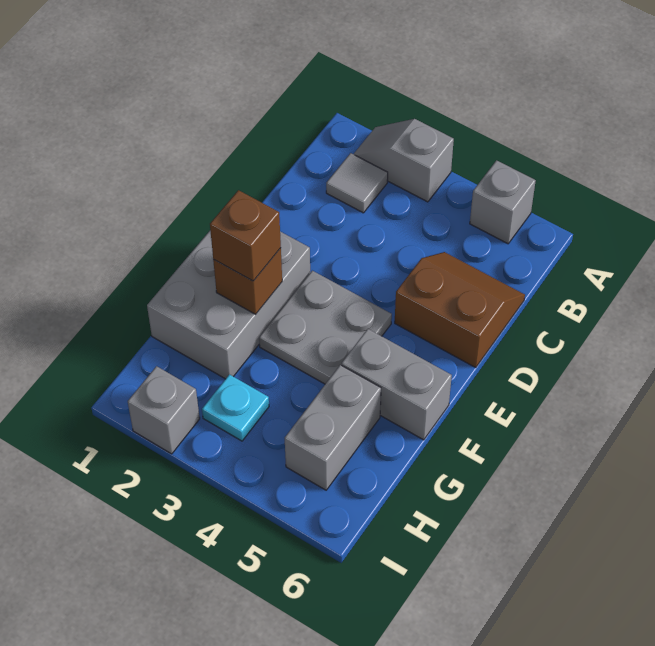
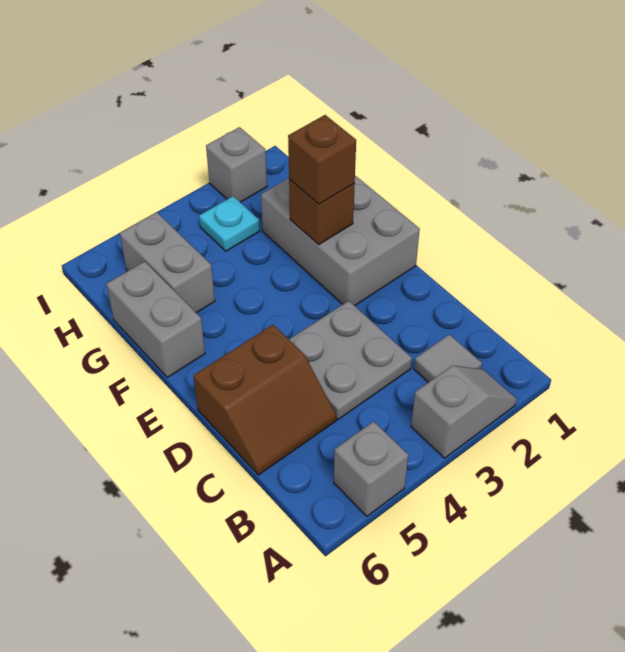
grey 2x2 plate [259,271,392,384] -> grey 2x2 plate moved to [289,301,412,419]
grey 1x2 brick [342,329,452,440] -> grey 1x2 brick turned to [106,261,205,377]

